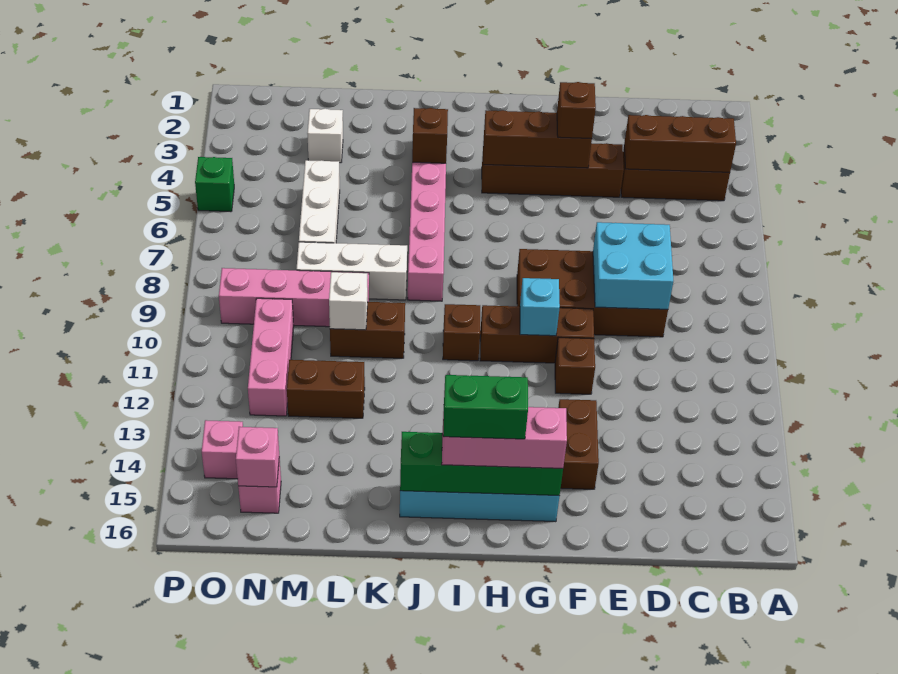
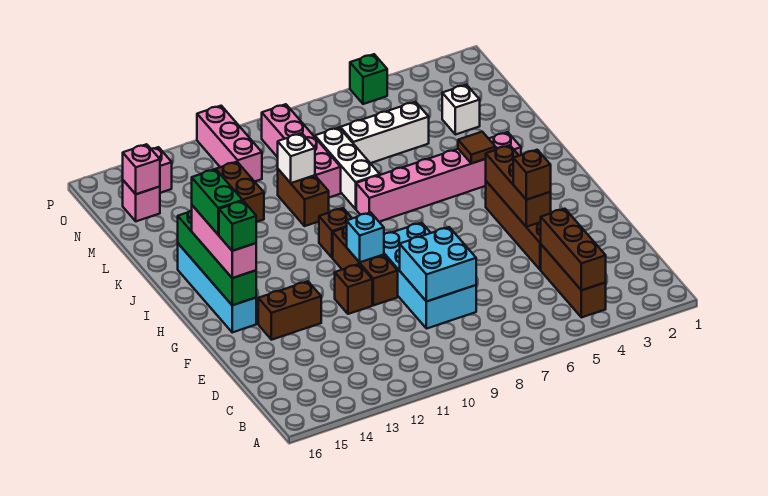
brown 2x4 brick [517,249,668,337] -> cyan 2x4 brick [384,223,476,329]
none -> green 1x1 brick [219,201,256,251]
brown 1x1 brick [412,108,448,163] -> brown 1x1 tile [458,132,496,163]
pink 1x3 brick [248,298,294,416] -> pink 1x3 brick turned to [197,106,262,182]

